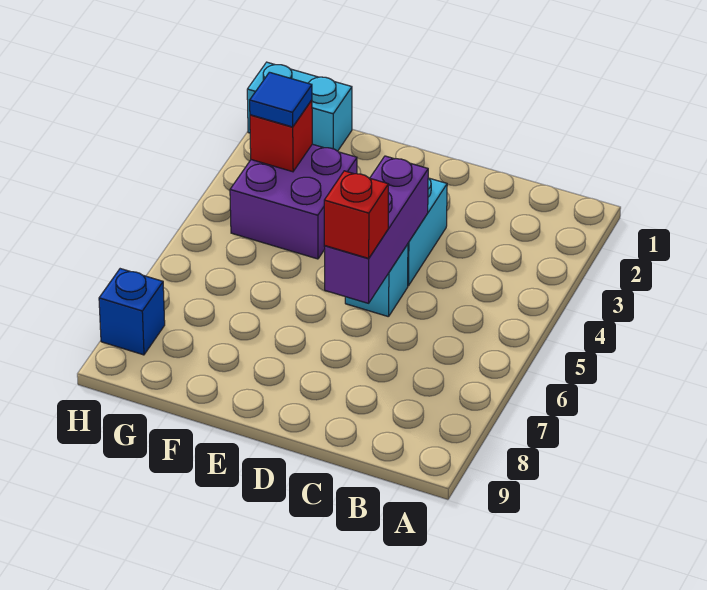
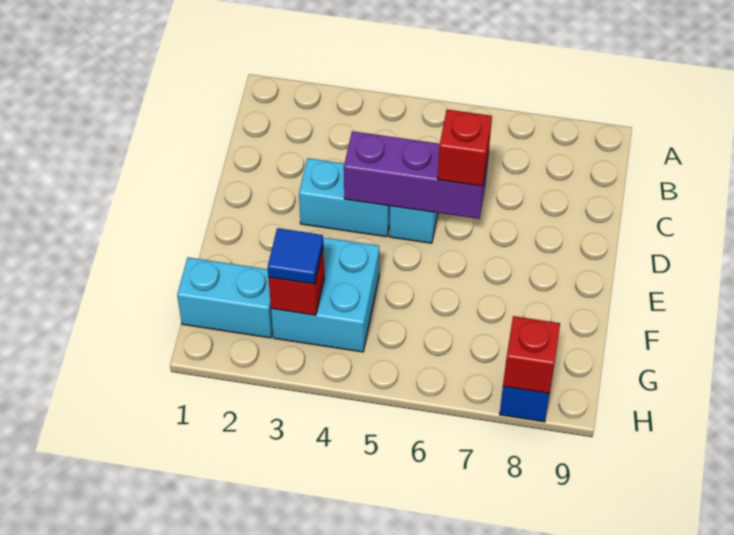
purple 2x2 brick [230,144,357,259] -> cyan 2x2 brick [271,237,379,352]
cyan 1x2 brick [247,62,352,151] -> cyan 1x2 brick turned to [177,257,273,338]
none -> red 1x1 brick [503,316,560,393]

